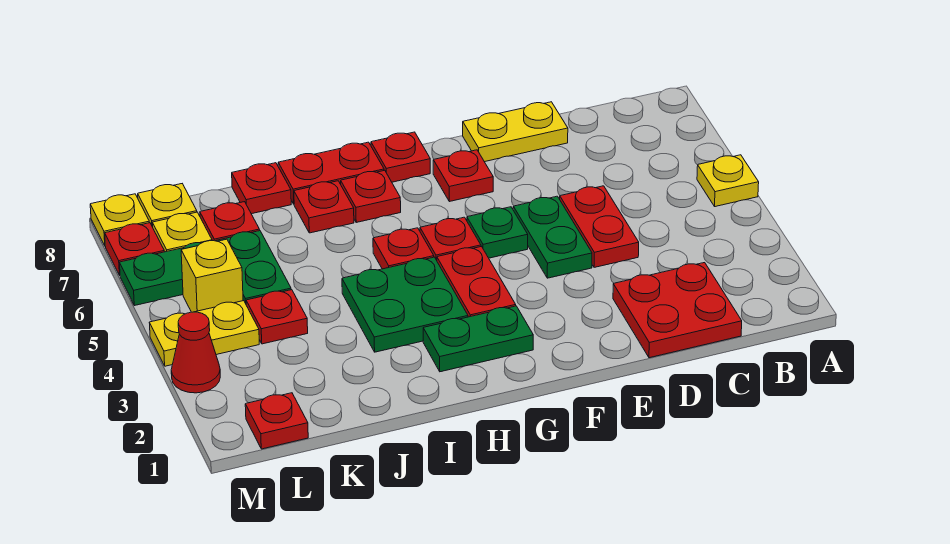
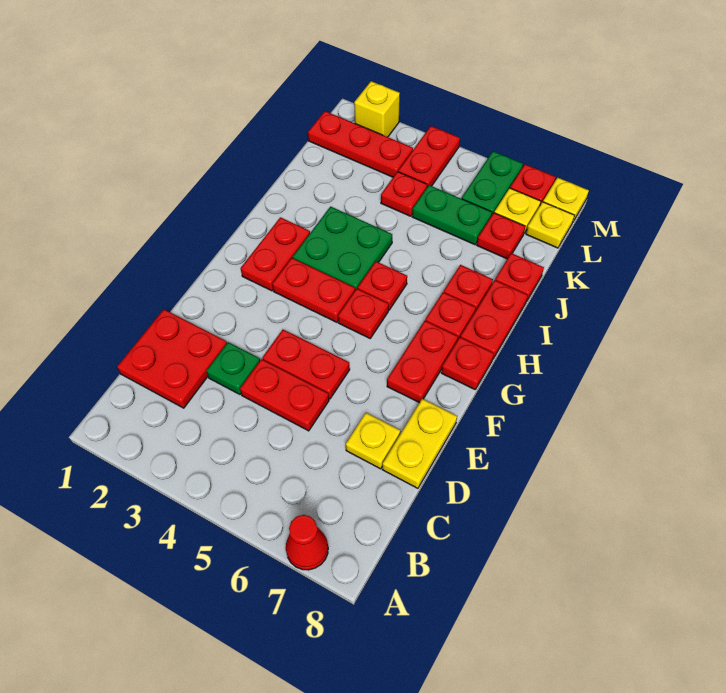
yellow 1x1 plate [697,155,759,207] -> yellow 1x1 plate moved to [346,413,400,469]
green 1x2 plate [513,196,592,278] -> red 1x2 plate [262,330,350,399]
green 1x1 plate [467,207,528,258] -> green 1x1 plate moved to [206,342,260,394]
red 1x1 plate [433,150,493,202] -> red 1x2 plate [387,321,458,403]
green 1x2 plate [423,306,533,372] -> red 1x2 plate [240,217,310,291]
red 1x1 plate [245,393,308,449] -> red 1x3 plate [308,111,413,177]
yellow 1x2 plate [149,301,259,366] -> red 1x2 plate [398,126,460,187]
yellow 1x1 brick [181,239,243,312] -> yellow 1x1 brick moved to [354,81,400,137]
red 1x1 cone [171,312,220,393] -> red 1x1 cone moved to [286,515,328,570]

